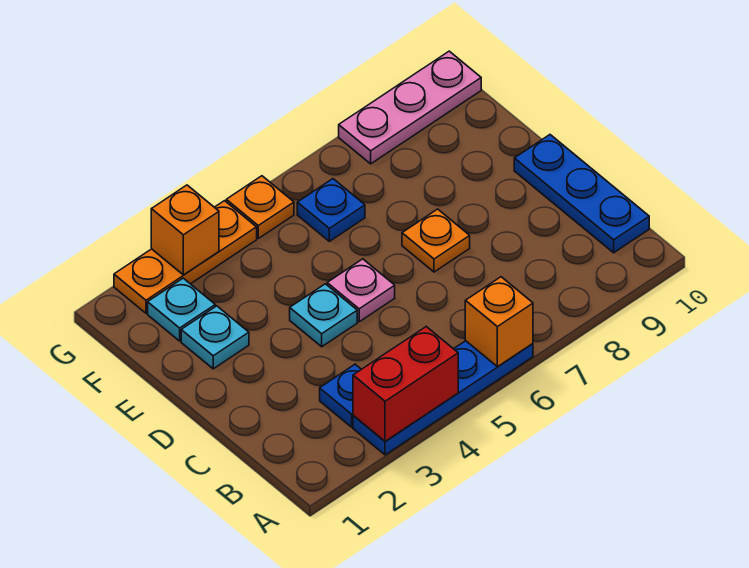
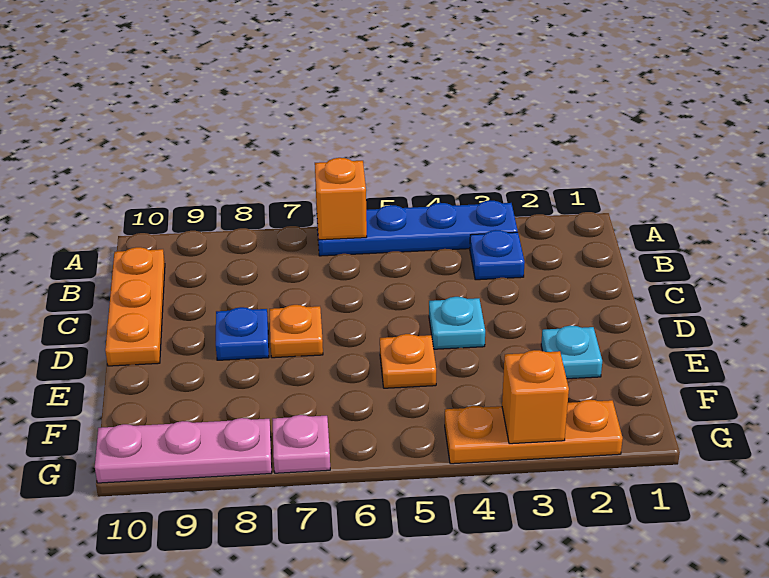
red 1x2 brick [353,327,458,441] -> none
blue 1x3 plate [514,135,649,253] -> orange 1x3 plate [105,247,165,366]
pink 1x1 plate [327,259,395,322] -> pink 1x1 plate moved to [272,415,330,473]
cyan 1x1 plate [148,278,215,341] -> none
blue 1x1 plate [297,179,365,241] -> blue 1x1 plate moved to [216,307,269,360]
orange 1x1 plate [226,176,294,238] -> orange 1x1 plate moved to [380,334,436,388]

